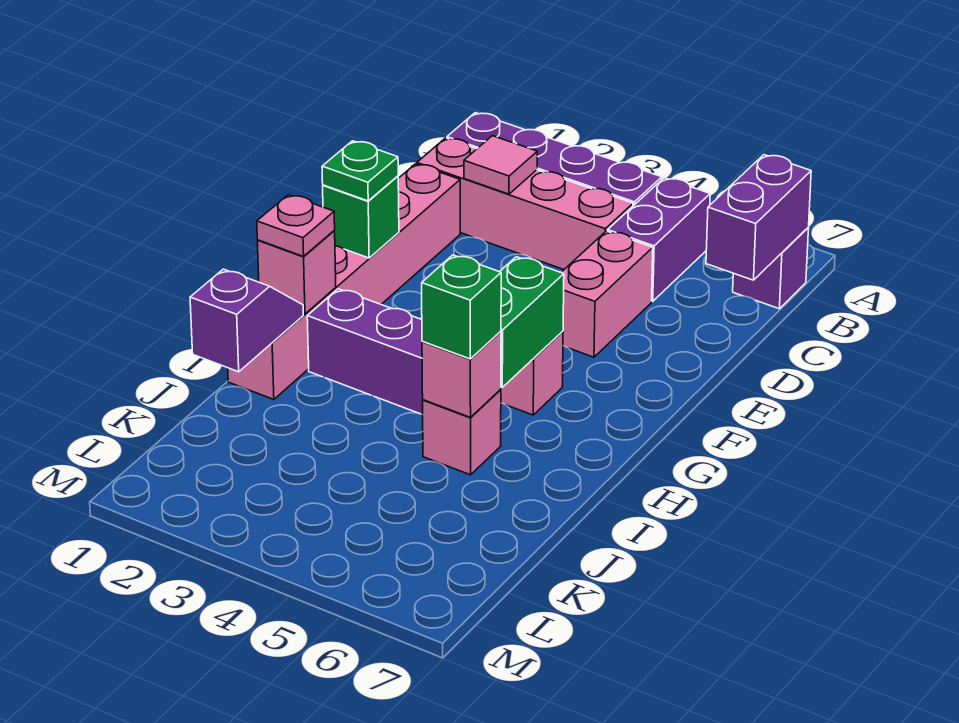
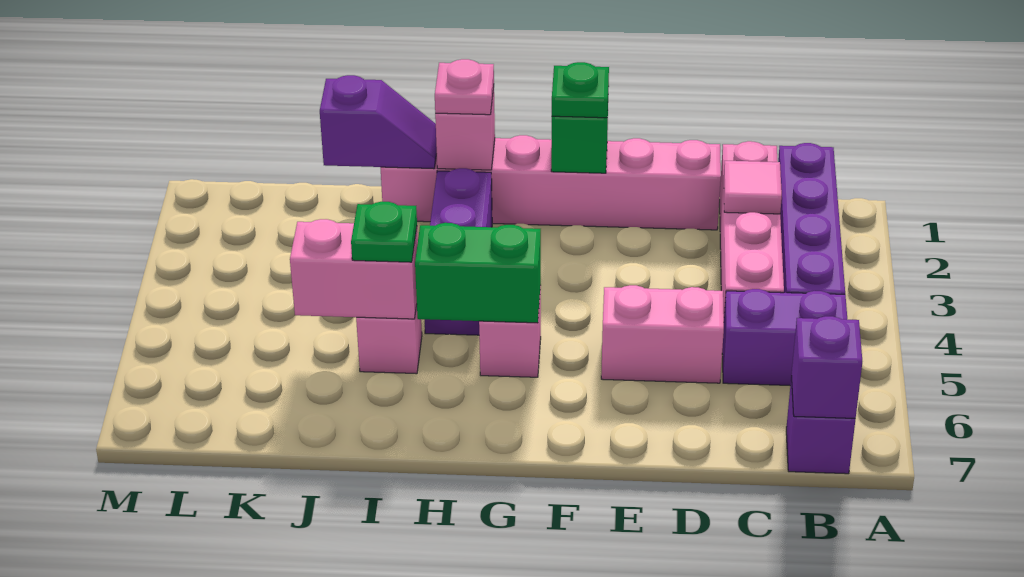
purple 1x2 brick [706,155,811,280] -> purple 1x1 brick [791,316,862,418]
pink 1x1 brick [422,331,501,417] -> pink 1x2 brick [290,219,418,319]
green 1x1 brick [422,255,501,359] -> green 1x1 plate [351,201,417,262]

